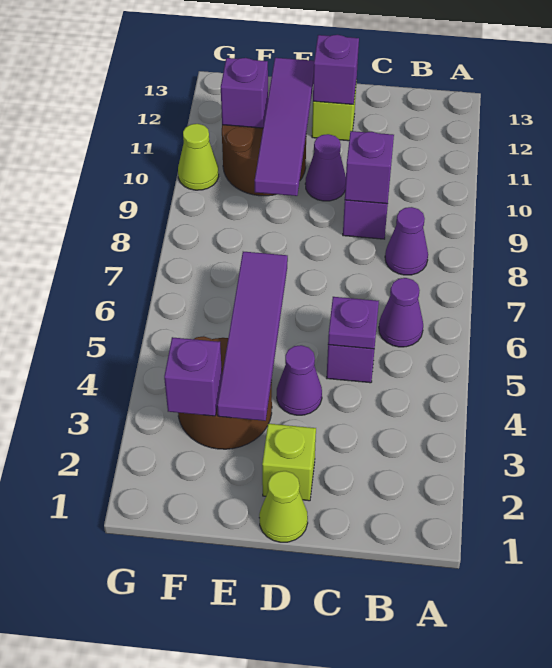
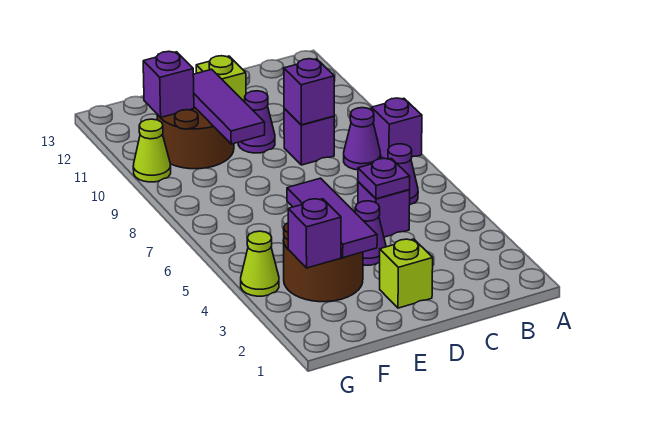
lime 1x1 cone [259,471,308,542] -> lime 1x1 cone moved to [241,231,279,296]
purple 1x1 brick [313,35,359,104] -> purple 1x1 brick moved to [371,98,422,159]
purple 1x4 tile [217,252,288,421] -> purple 1x3 tile [287,178,377,258]
purple 1x4 tile [255,58,314,196] -> purple 1x3 tile [193,69,265,144]

